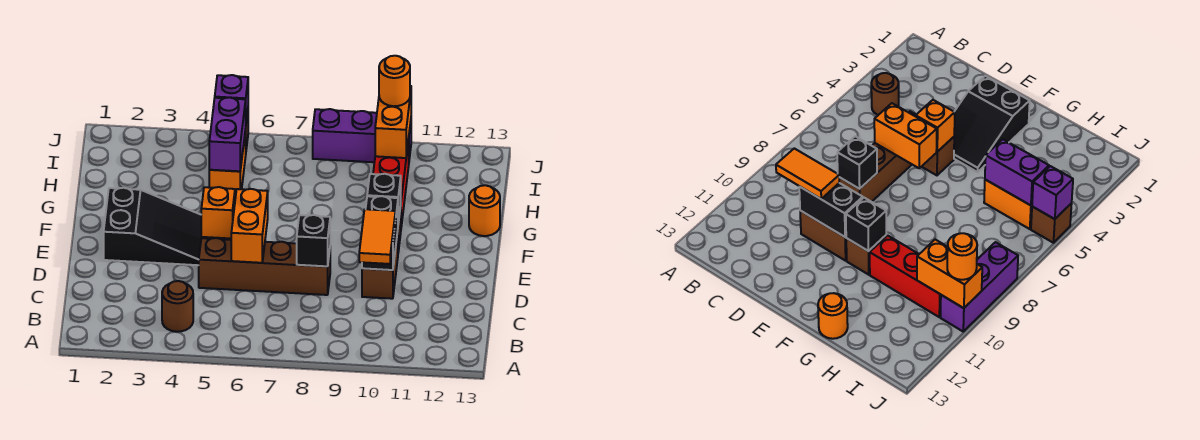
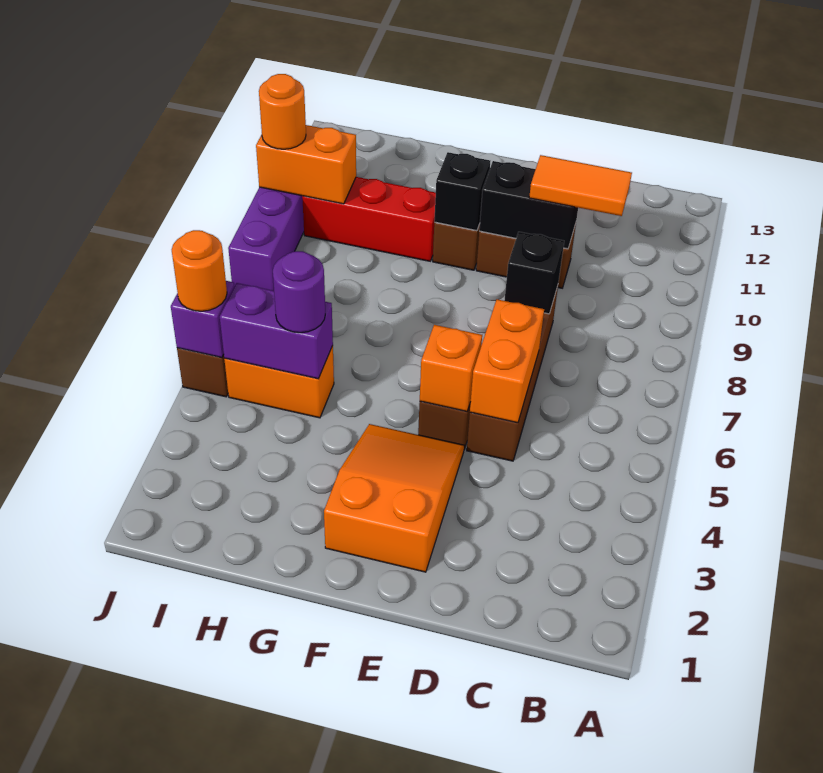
brown 1x1 round brick [162,281,193,332] -> none
orange 1x2 brick [231,189,268,263] -> orange 1x2 brick turned to [470,299,544,423]
black 2x3 slope [104,188,201,265] -> orange 2x3 slope [324,424,464,572]
orange 1x1 round brick [469,185,500,236] -> orange 1x1 round brick moved to [172,230,227,311]
none -> purple 1x1 round brick [273,251,325,333]

